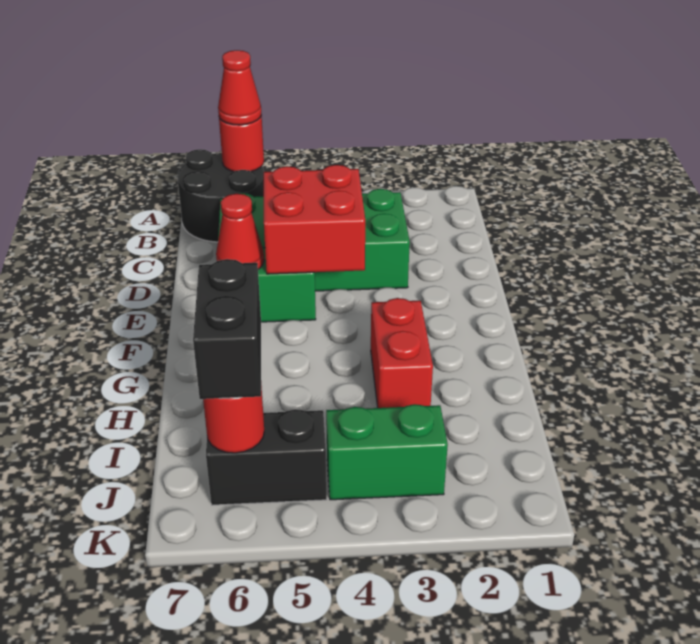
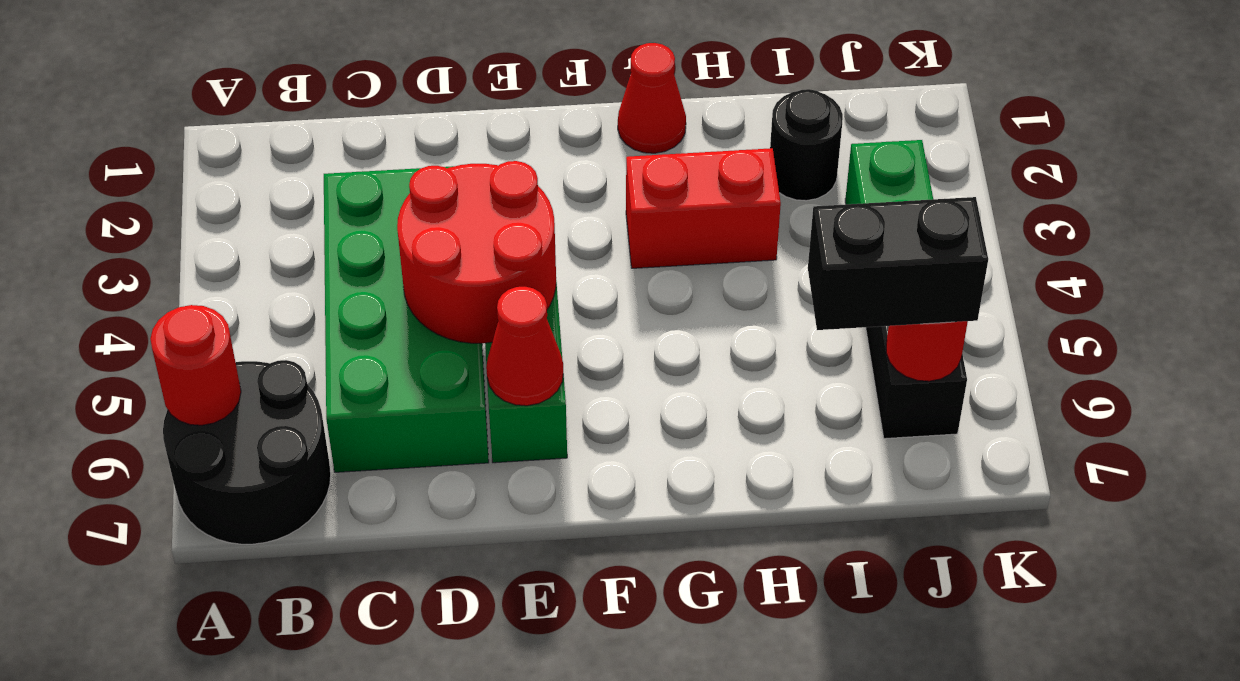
red 1x1 cone [218,50,261,125] -> red 1x1 cone moved to [618,43,686,153]
red 2x2 brick [264,165,365,274] -> red 2x2 round brick [397,161,556,343]
none -> black 1x1 round brick [770,89,843,201]

